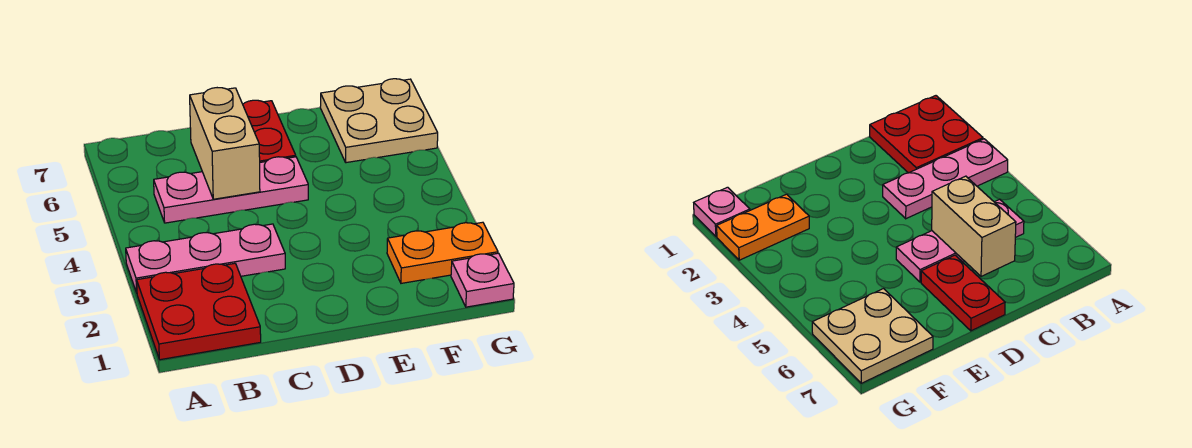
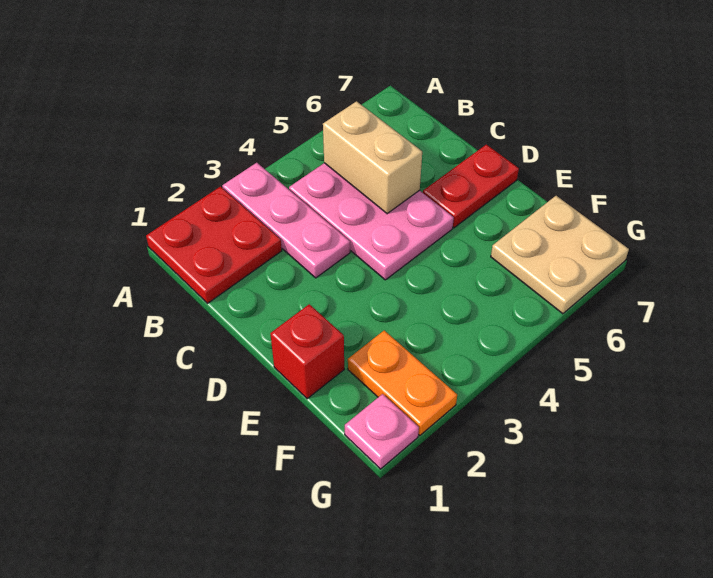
pink 1x3 plate [154,157,308,223] -> pink 2x3 plate [289,163,454,280]
tan 1x2 brick [190,88,260,199] -> tan 1x2 brick turned to [323,101,422,214]
none -> red 1x1 brick [270,304,344,399]

